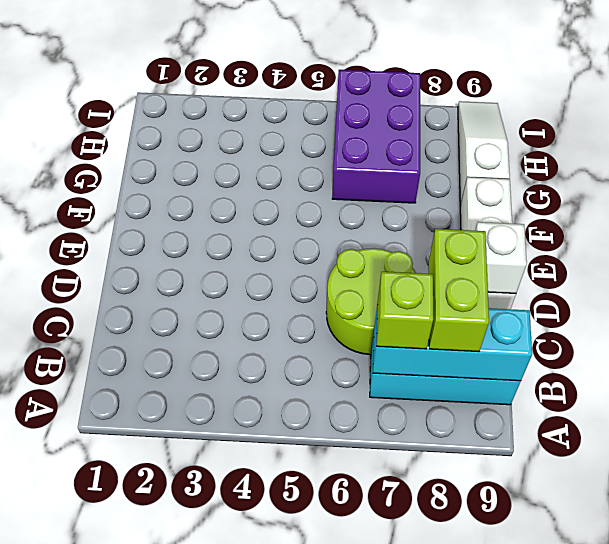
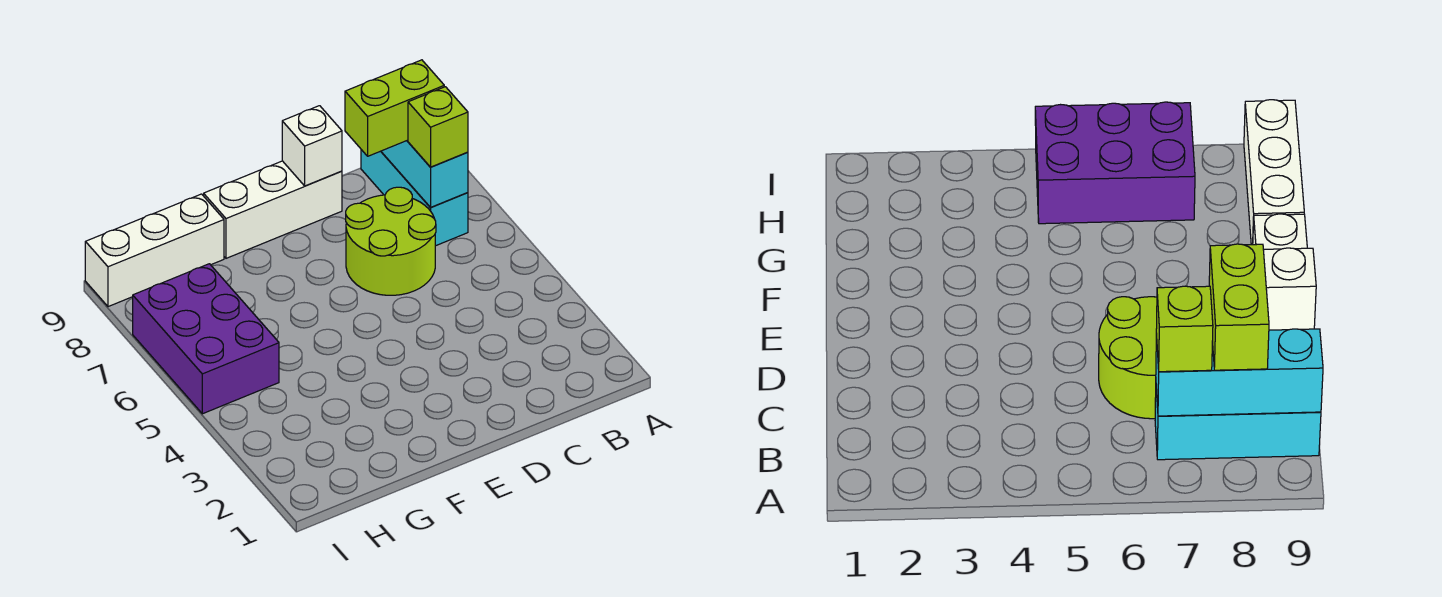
purple 2x3 brick [332,70,420,203] -> purple 2x3 brick turned to [133,264,279,414]
white 1x3 slope [458,101,510,205] -> white 1x3 brick [85,194,224,307]

